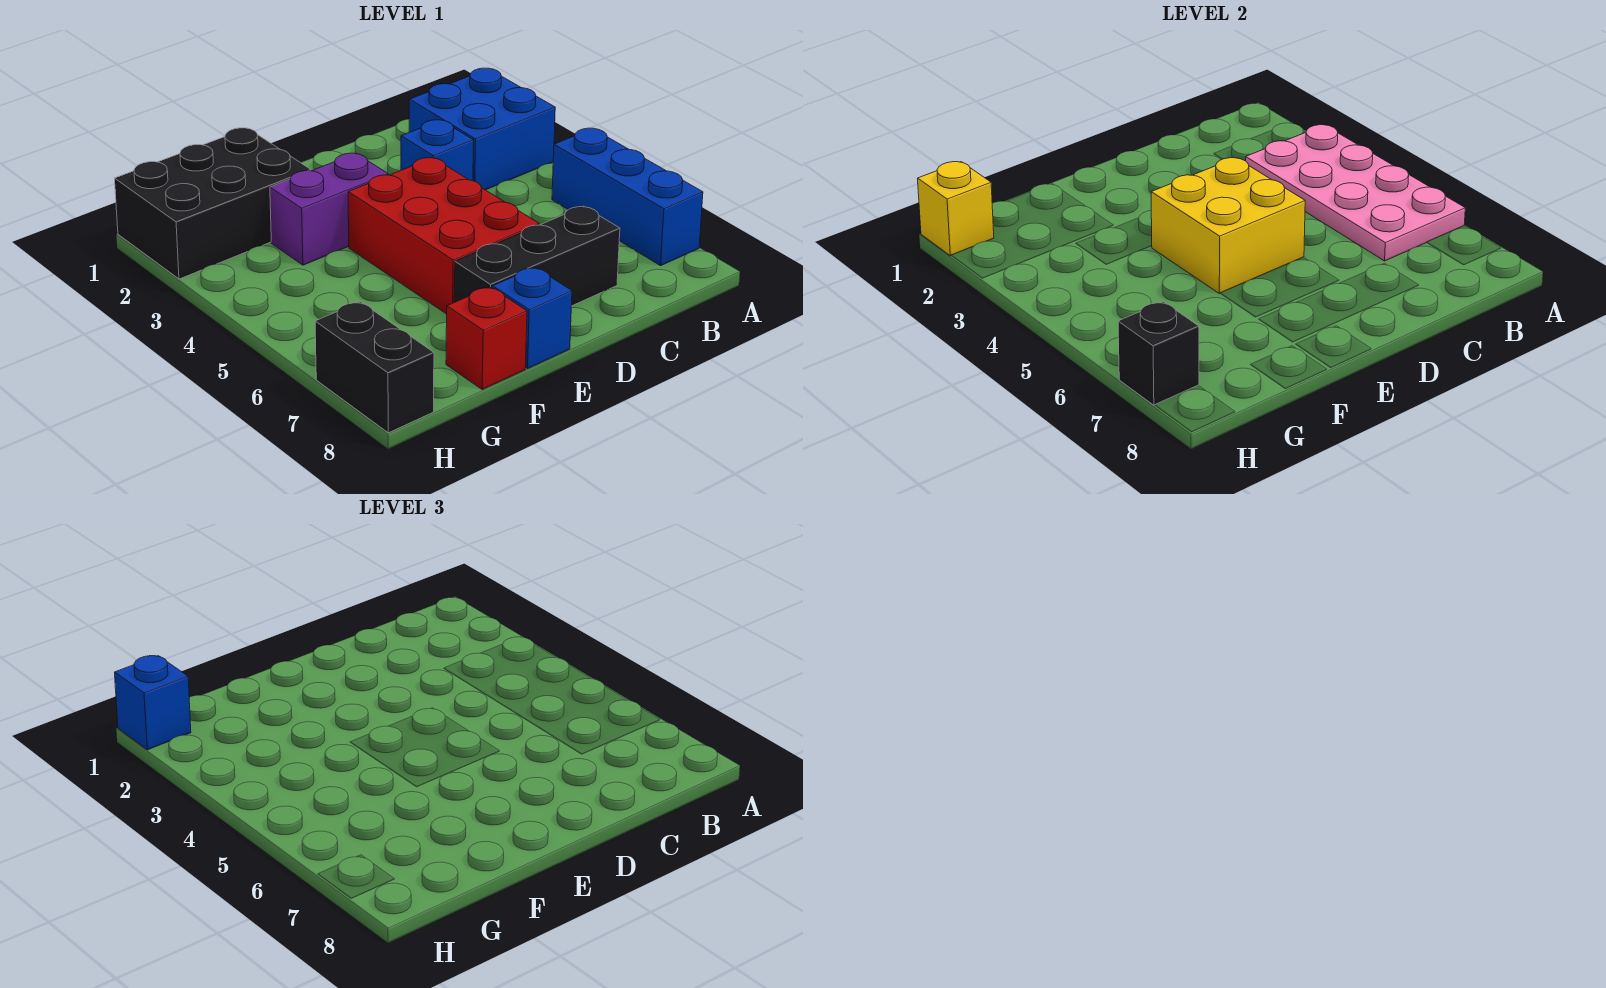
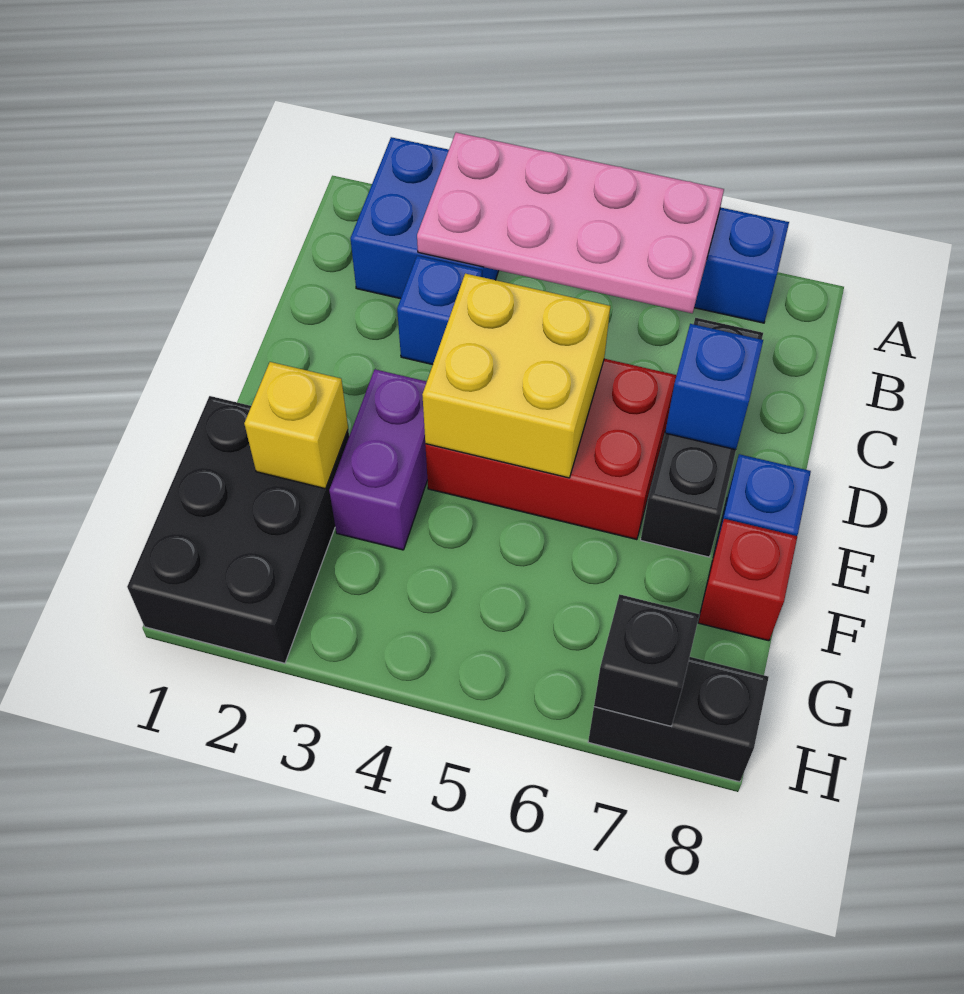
yellow 1x1 brick [918,162,994,256] -> yellow 1x1 brick moved to [244,362,348,489]
blue 1x1 brick [115,656,191,750] -> blue 1x1 brick moved to [665,324,763,450]

